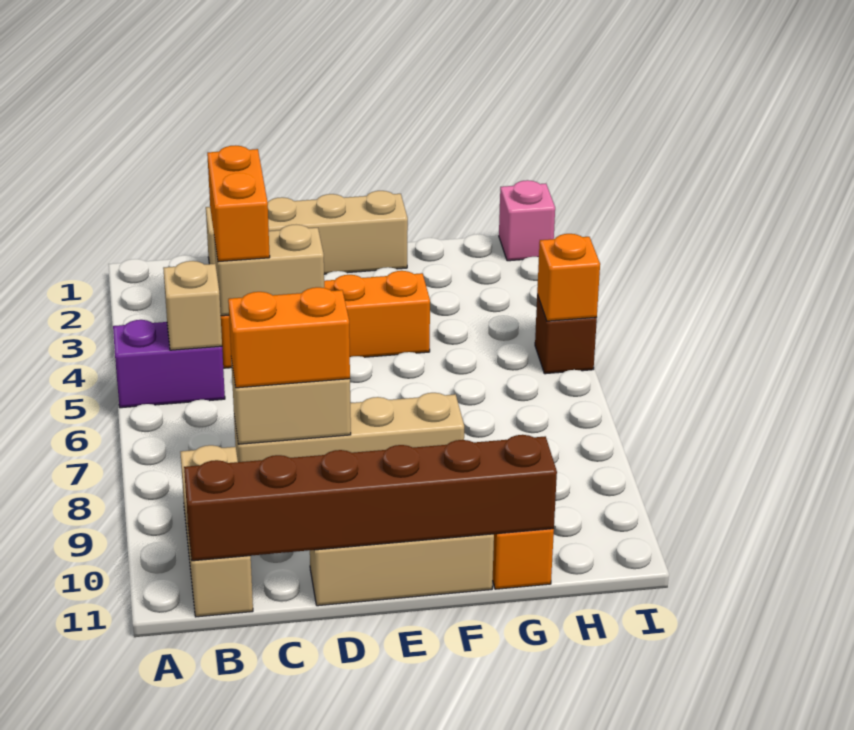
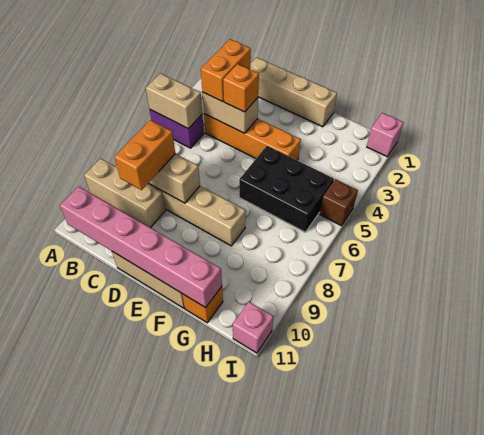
tan 1x1 brick [163,261,222,350] -> tan 1x2 brick [146,73,202,129]
tan 1x3 brick [180,445,253,617] -> tan 1x3 brick turned to [84,159,166,228]
brown 1x6 brick [184,435,557,561] -> pink 1x6 brick [60,187,222,308]
orange 1x2 brick [228,287,350,388] -> orange 1x2 brick turned to [114,120,175,190]
none -> black 2x3 brick [239,146,334,232]
orange 1x1 brick [537,234,600,321] -> orange 1x1 brick moved to [223,64,259,112]
none -> pink 1x1 brick [233,302,273,353]

